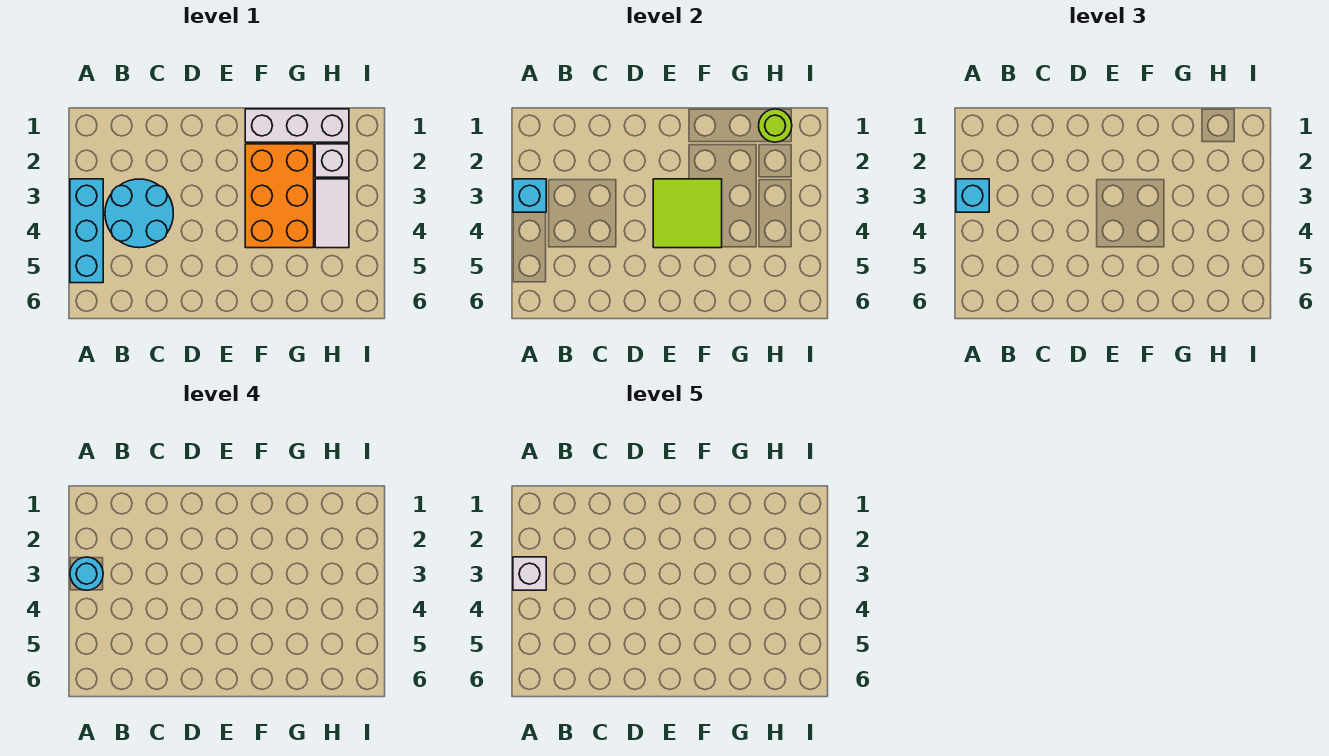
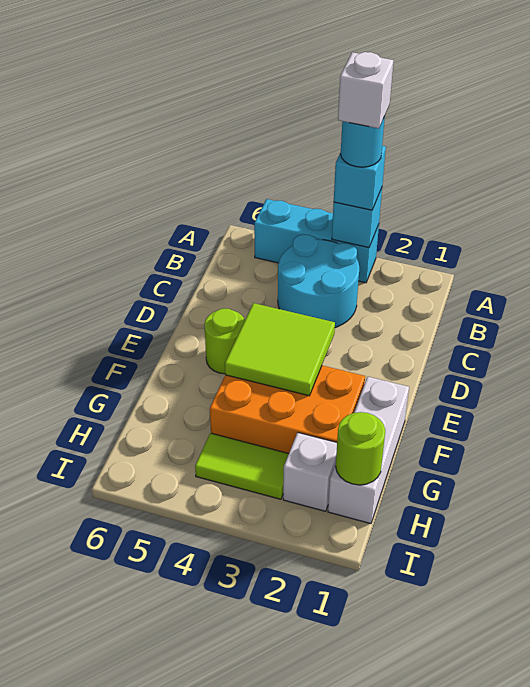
none -> lime 1x1 round brick [204,309,245,374]
white 1x2 tile [315,179,349,248] -> lime 1x2 tile [195,433,289,499]

